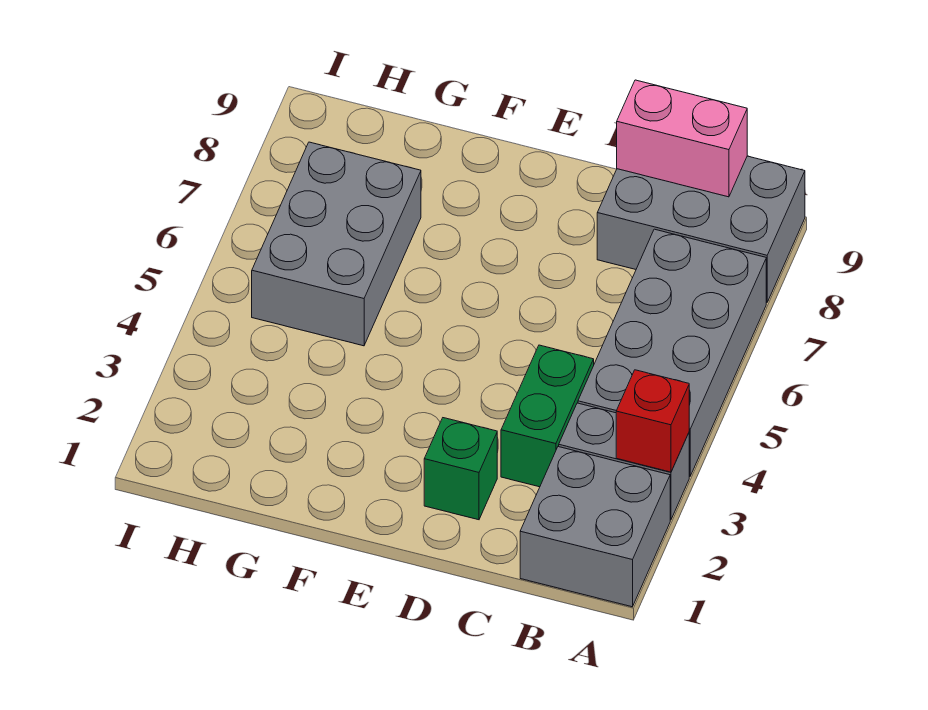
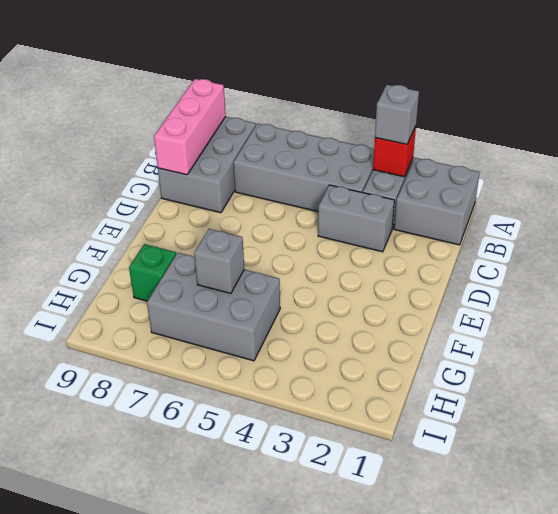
none -> grey 1x1 brick [375,85,419,144]
pink 1x2 brick [617,80,747,197] -> pink 1x3 brick [154,79,226,175]
green 1x2 brick [501,345,594,487] -> grey 1x2 brick [318,185,394,252]
green 1x1 brick [424,418,497,520] -> green 1x1 brick moved to [129,244,176,301]
none -> grey 1x1 brick [194,229,244,294]

